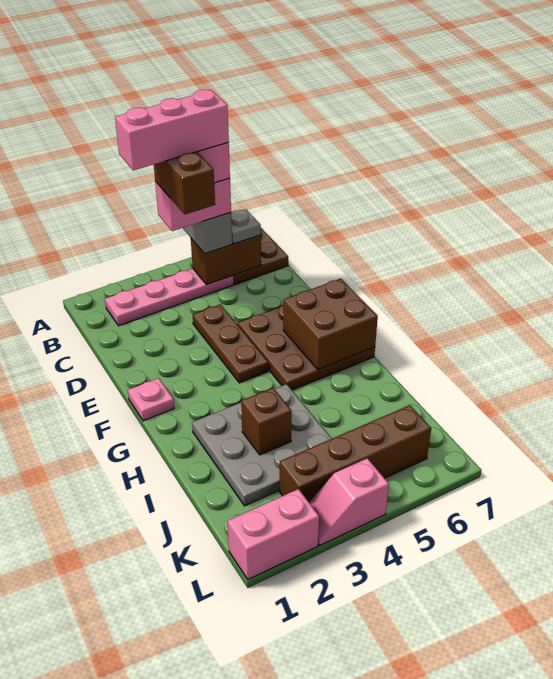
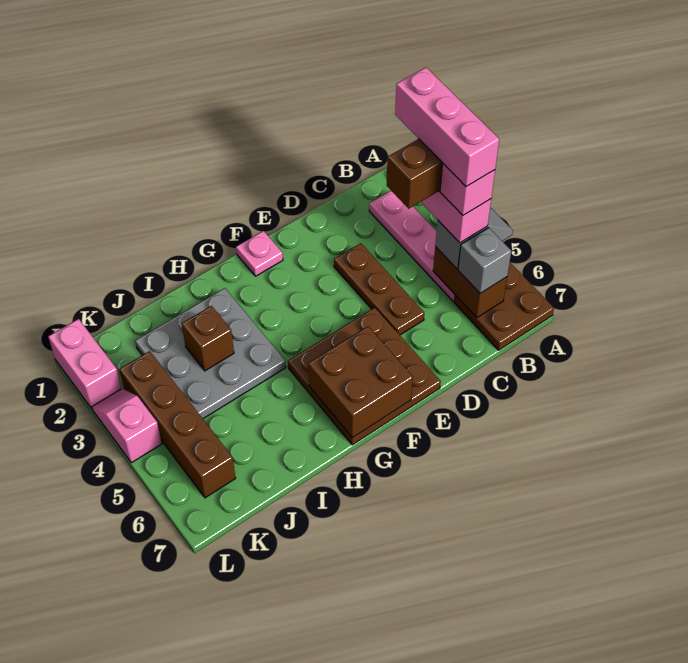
grey 1x1 plate [231,209,261,244] -> grey 1x1 brick [458,228,511,293]
brown 1x3 plate [193,304,268,383] -> brown 1x3 plate turned to [334,243,424,335]

